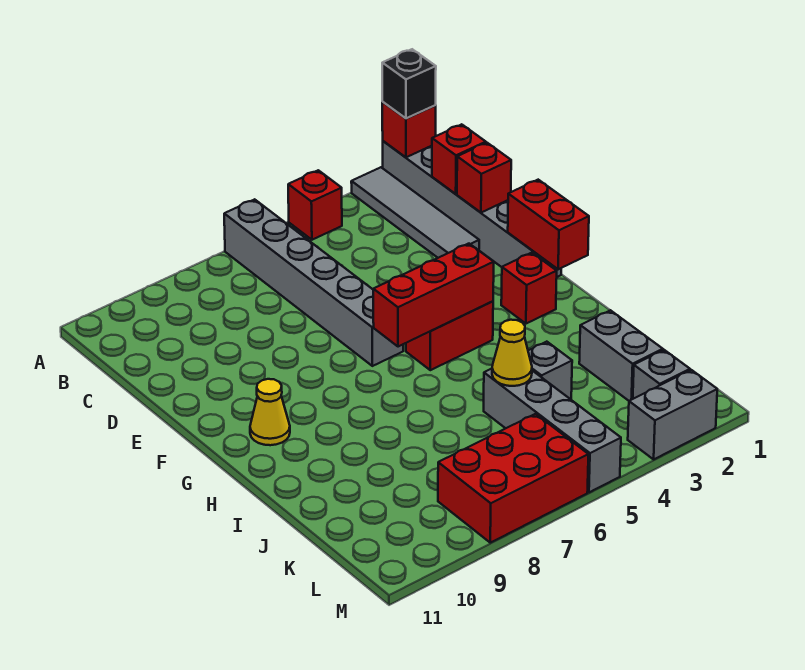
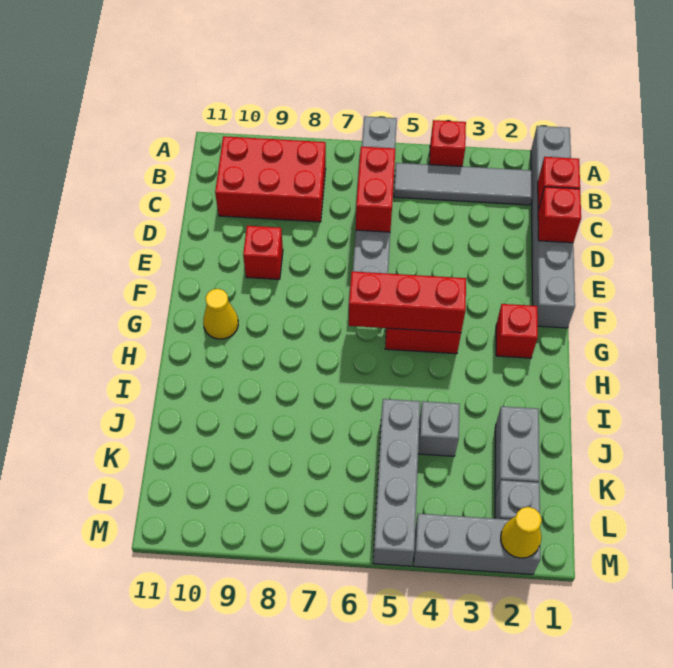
red 1x1 brick [382,102,436,157] -> red 1x1 brick moved to [243,226,283,279]
black 1x1 brick [382,49,436,118] -> none
grey 1x4 tile [351,167,479,258] -> grey 1x4 tile turned to [394,163,532,205]
red 1x2 brick [508,180,589,269] -> red 1x2 brick moved to [356,147,395,232]
yellow 1x1 cone [492,320,532,386] -> yellow 1x1 cone moved to [501,507,542,558]
red 2x3 brick [438,414,588,543] -> red 2x3 brick moved to [215,136,326,222]
grey 1x2 brick [628,370,717,459] -> grey 1x3 brick [414,514,540,574]

